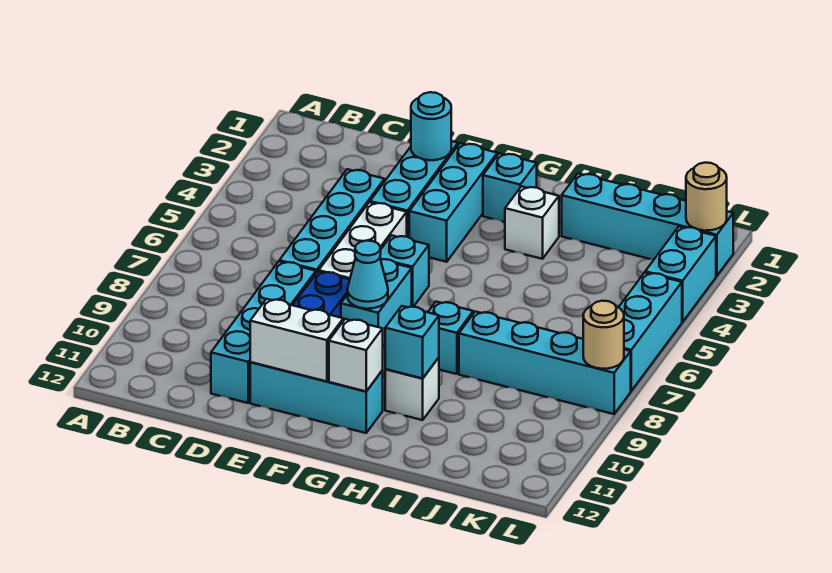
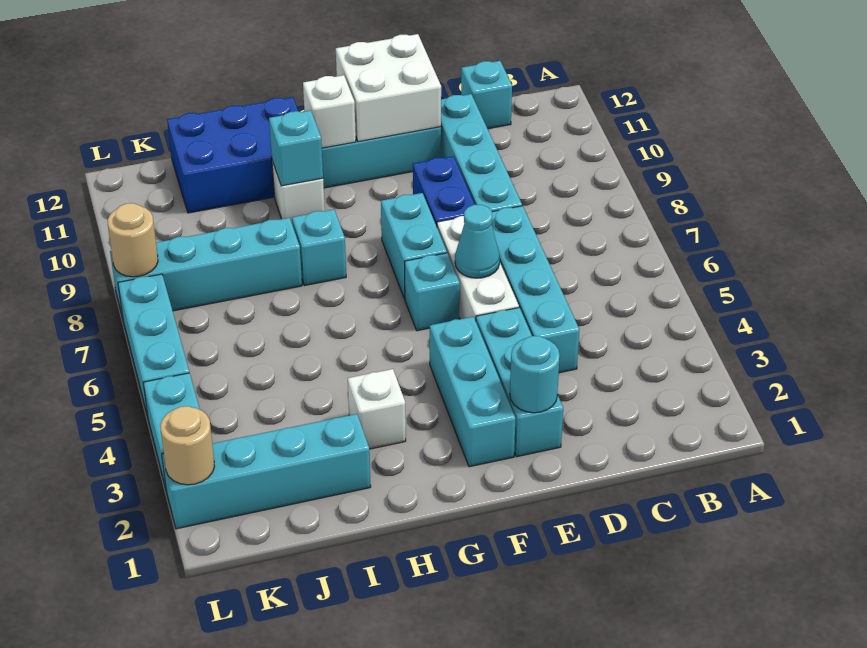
white 1x2 brick [250,299,343,381] -> white 2x2 brick [336,34,441,142]
cyan 1x1 cone [347,241,388,309] -> cyan 1x1 cone moved to [455,205,500,278]
cyan 1x1 brick [483,153,537,222] -> cyan 1x1 brick moved to [461,61,512,129]
none -> blue 2x3 brick [167,97,298,213]

